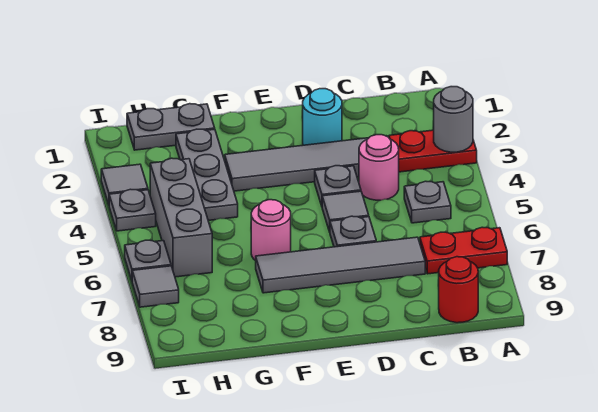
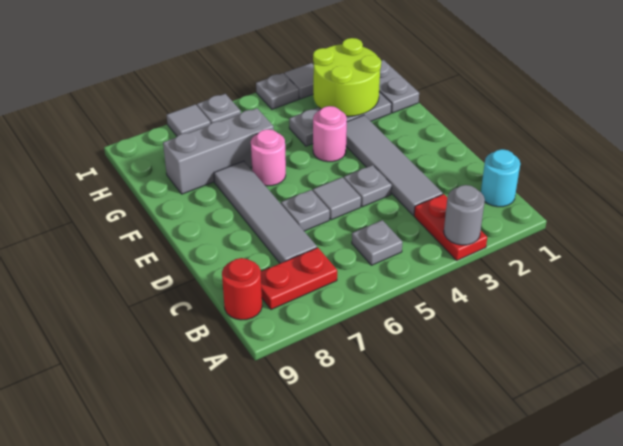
red 1x2 plate [420,227,507,274] -> red 1x2 plate turned to [261,248,337,309]
pink 1x1 round brick [359,135,399,200] -> pink 1x1 round brick moved to [313,106,347,162]
cyan 1x1 round brick [303,89,342,145] -> cyan 1x1 round brick moved to [481,149,520,207]
none -> lime 2x2 round brick [313,38,381,117]
grey 1x3 brick [150,158,212,277] -> grey 1x3 brick moved to [163,108,274,194]

